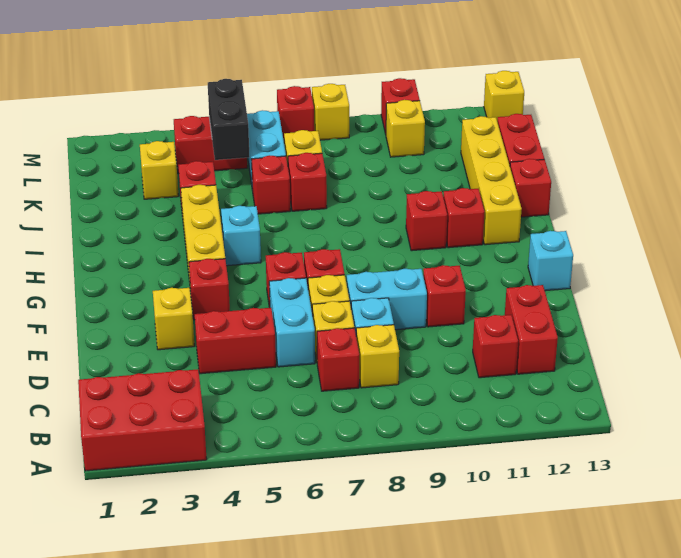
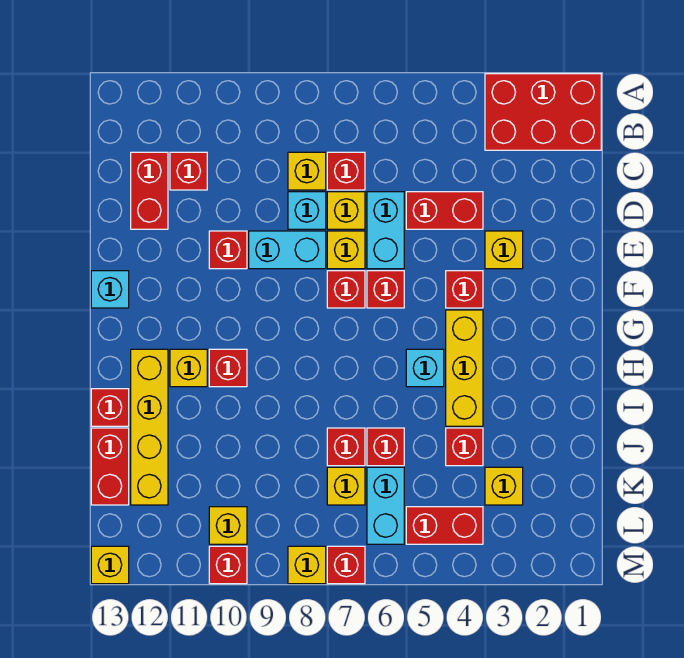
red 1x1 brick [443,188,485,248] -> yellow 1x1 brick [170,349,207,387]
black 1x2 brick [208,79,250,160] -> none

